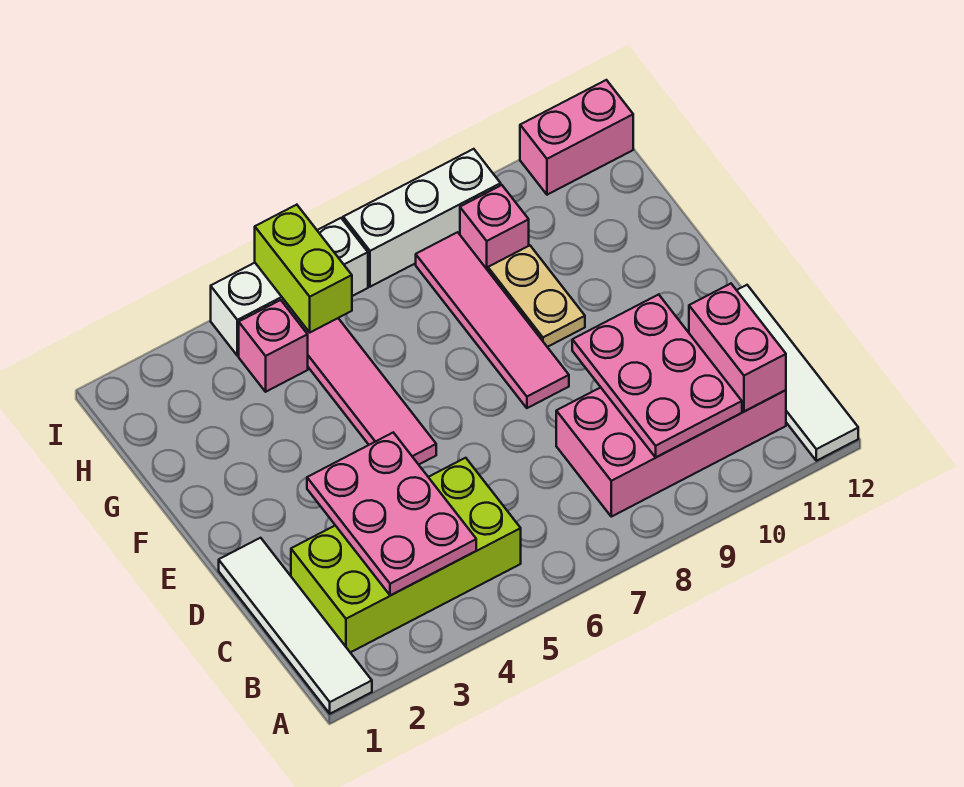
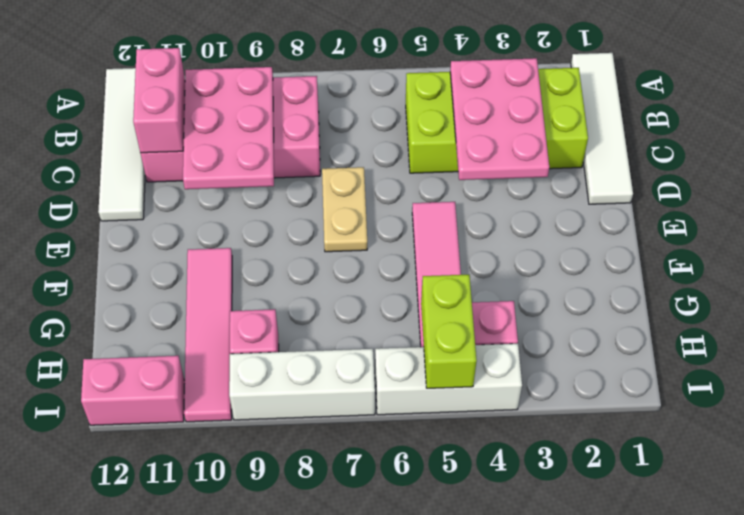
pink 1x4 tile [416,232,569,408] -> pink 1x4 tile moved to [184,248,232,422]
tan 1x2 plate [488,246,585,347] -> tan 1x2 plate moved to [322,167,367,252]

